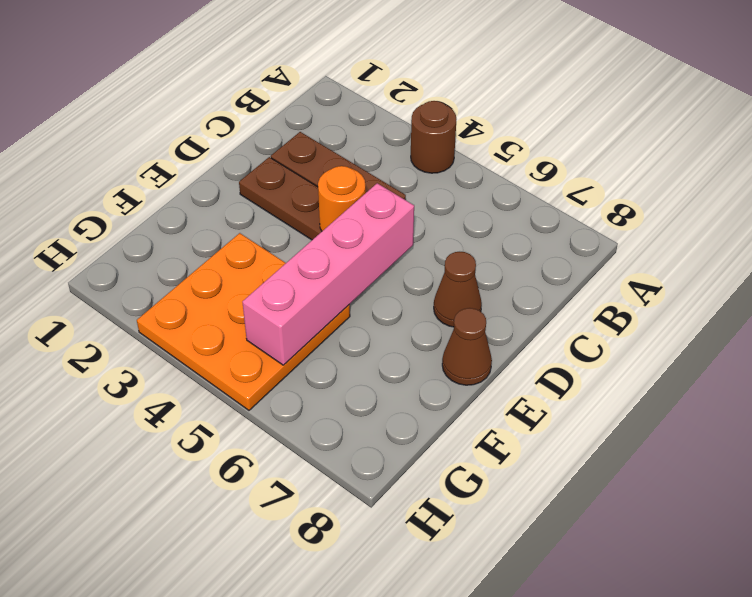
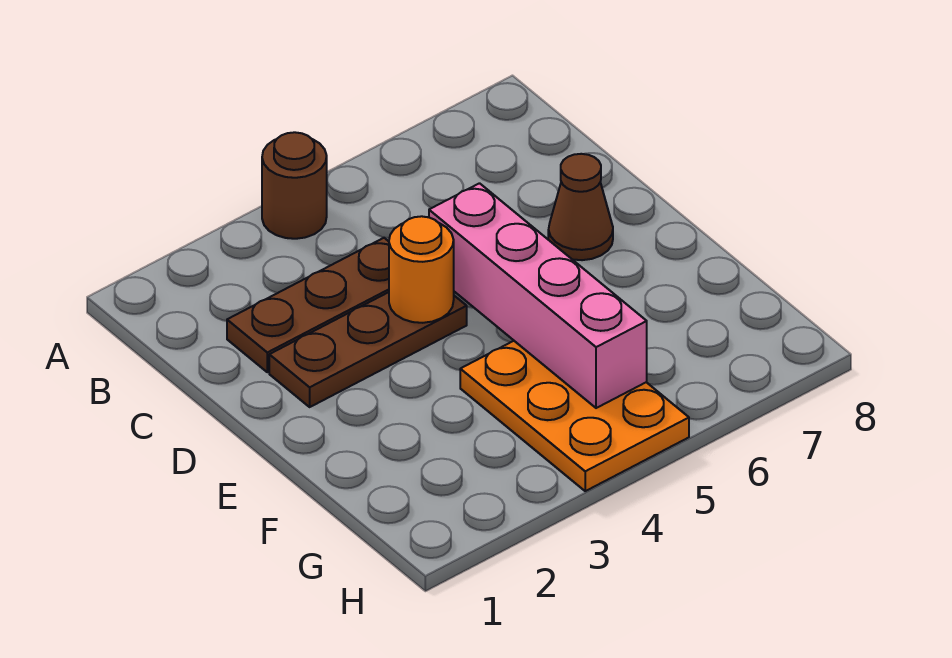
brown 1x1 cone [442,308,492,385] -> none
orange 3x3 plate [137,233,350,410] -> orange 2x3 plate [460,341,689,491]

